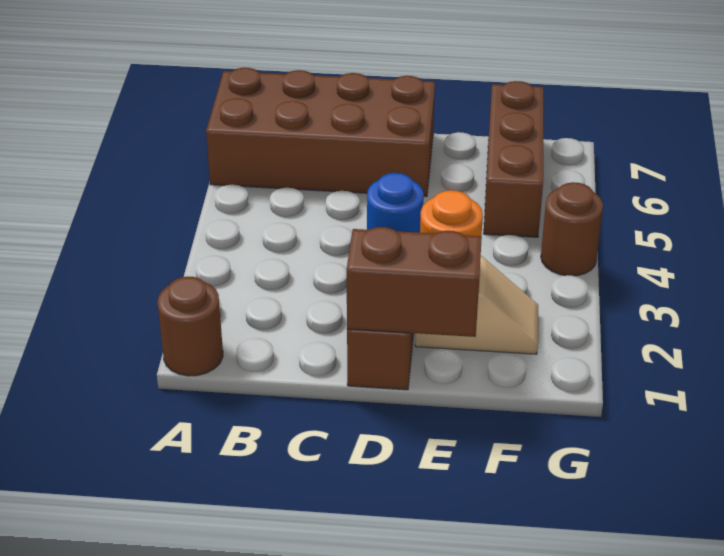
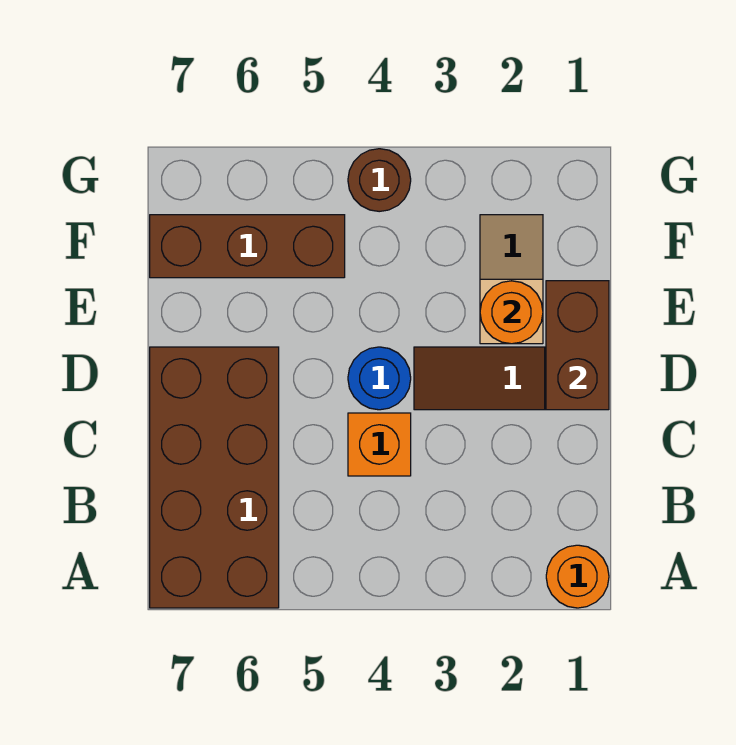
brown 1x1 round brick [158,276,223,376] -> orange 1x1 round brick [546,545,609,608]
none -> orange 1x1 brick [348,413,411,476]

